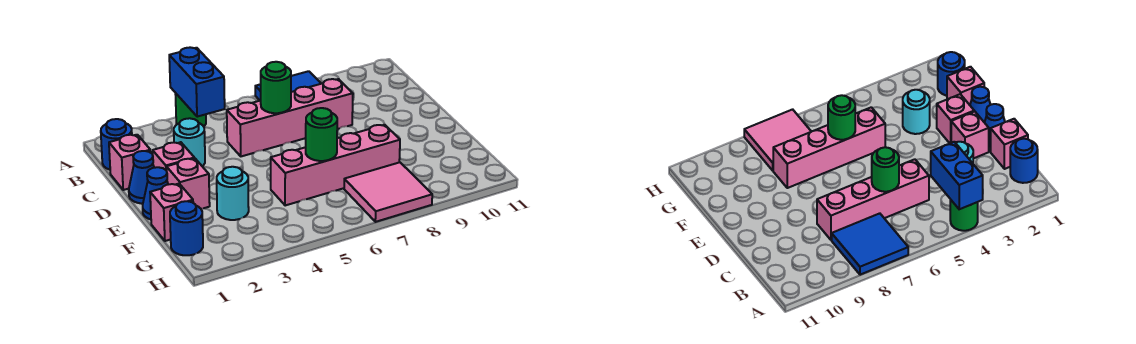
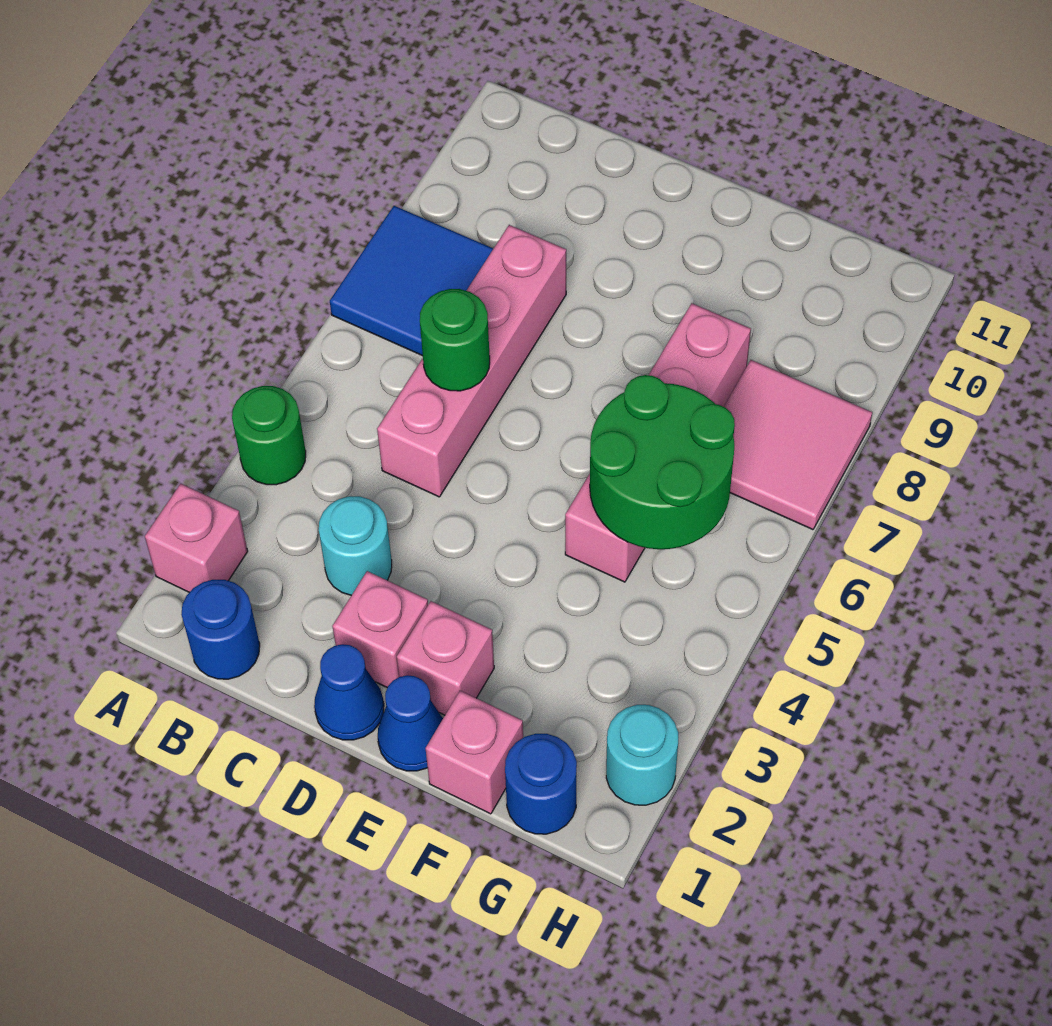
blue 1x2 brick [169,47,225,117] -> none
pink 1x1 brick [109,135,151,190] -> pink 1x1 brick moved to [145,484,248,592]
cyan 1x1 round brick [217,167,249,220] -> cyan 1x1 round brick moved to [606,705,678,805]
green 1x1 round brick [306,108,337,161] -> green 2x2 round brick [590,375,735,549]

